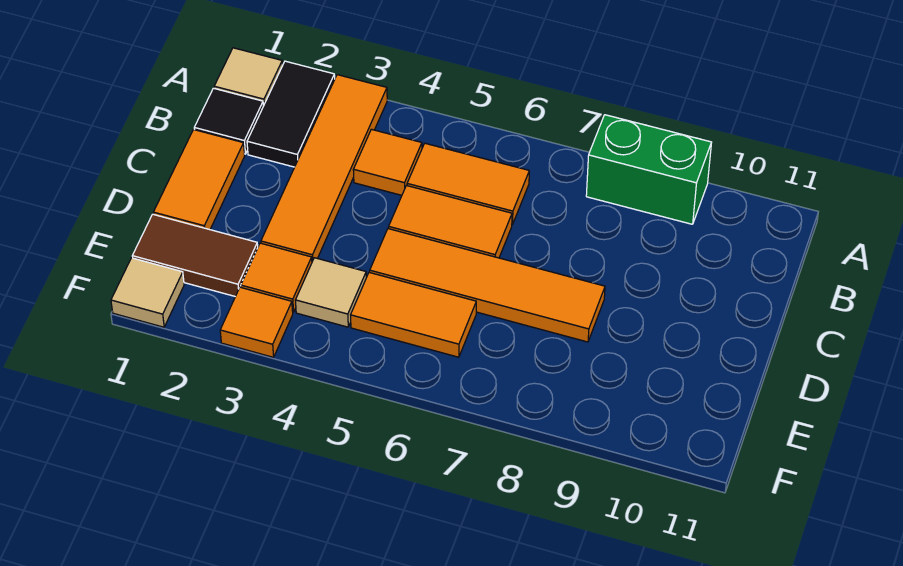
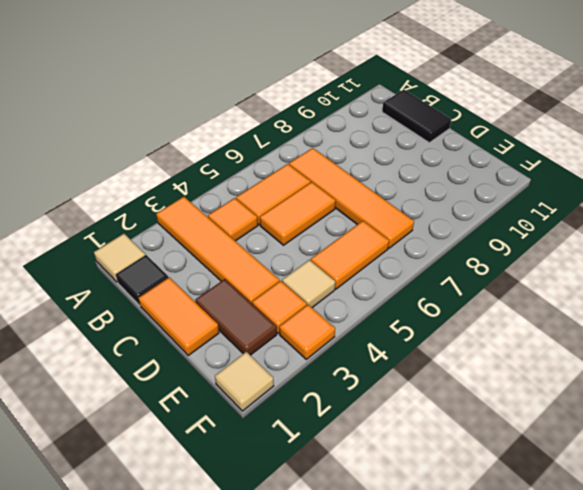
black 1x2 tile [247,61,335,167] -> black 1x2 tile moved to [382,90,451,143]
green 1x2 brick [586,115,712,224] -> none
orange 1x4 tile [370,229,605,342] -> orange 1x4 tile turned to [289,148,414,248]
brown 1x2 tile [132,214,258,297] -> brown 1x2 tile turned to [195,279,277,355]

